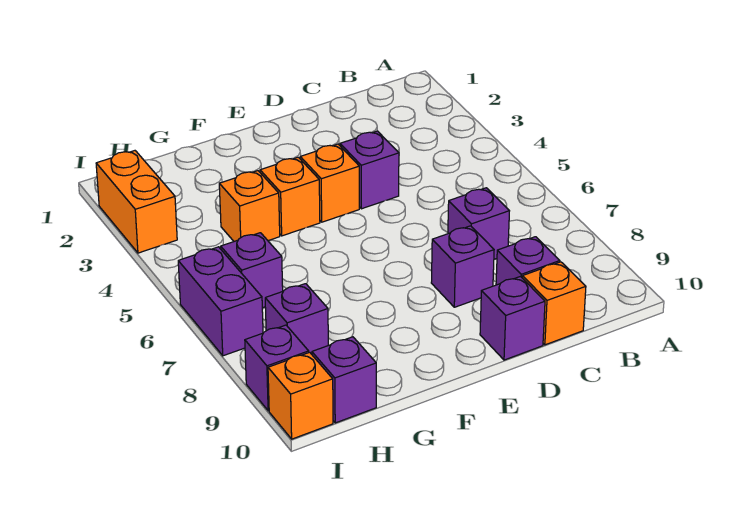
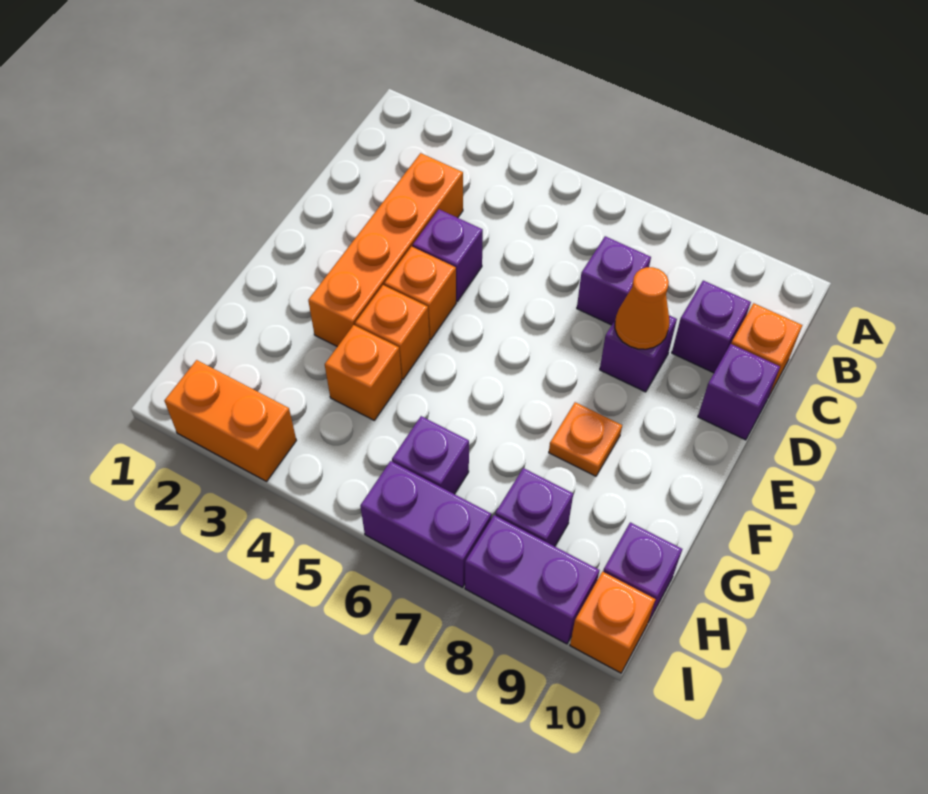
none -> orange 1x4 brick [308,153,463,347]
none -> orange 1x1 cone [615,267,669,349]
none -> orange 1x1 plate [549,402,622,476]
purple 1x1 brick [245,325,309,411] -> purple 1x2 brick [465,515,599,644]

